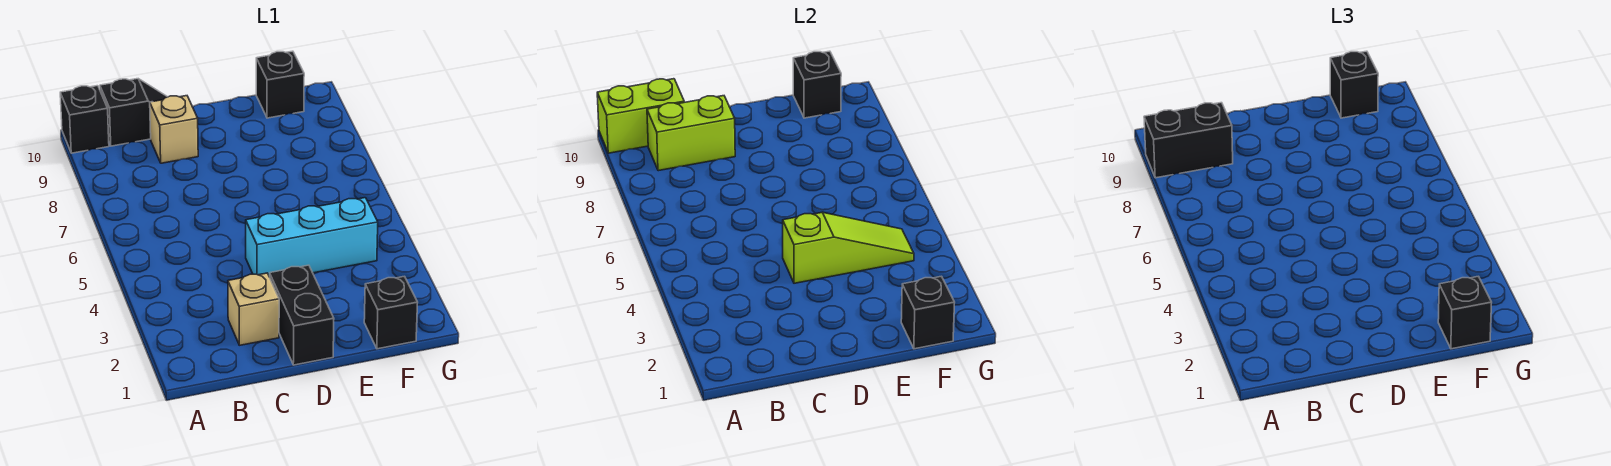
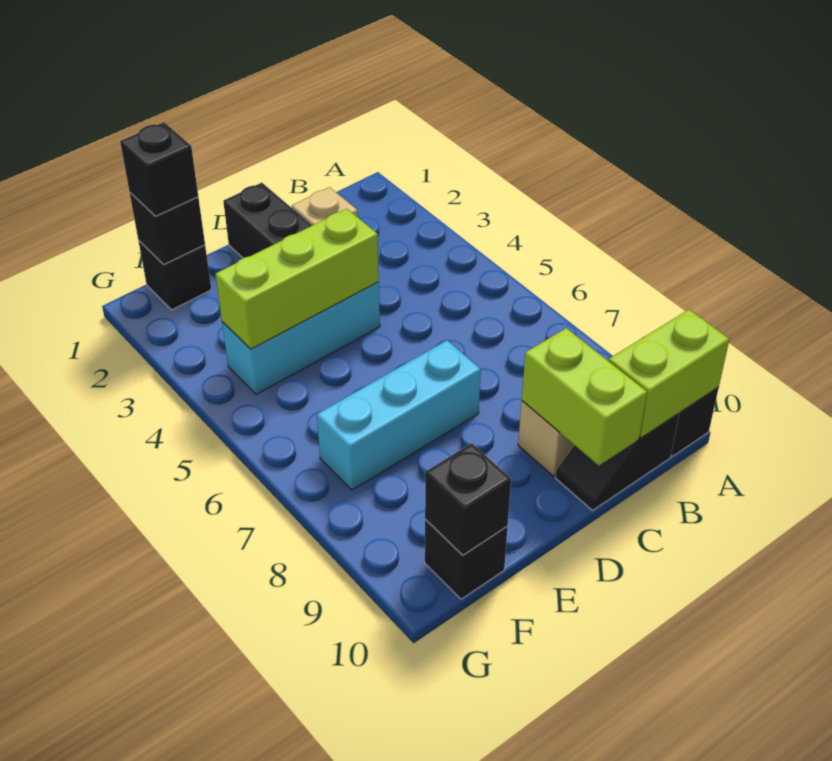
black 1x2 brick [1144,103,1233,178] -> none
lime 1x2 brick [647,96,735,171] -> lime 1x2 brick turned to [522,328,647,466]
lime 1x3 slope [783,212,914,283] -> lime 1x3 brick [216,209,379,349]
none -> cyan 1x3 brick [317,340,481,490]
black 1x1 brick [1330,51,1378,118] -> none

